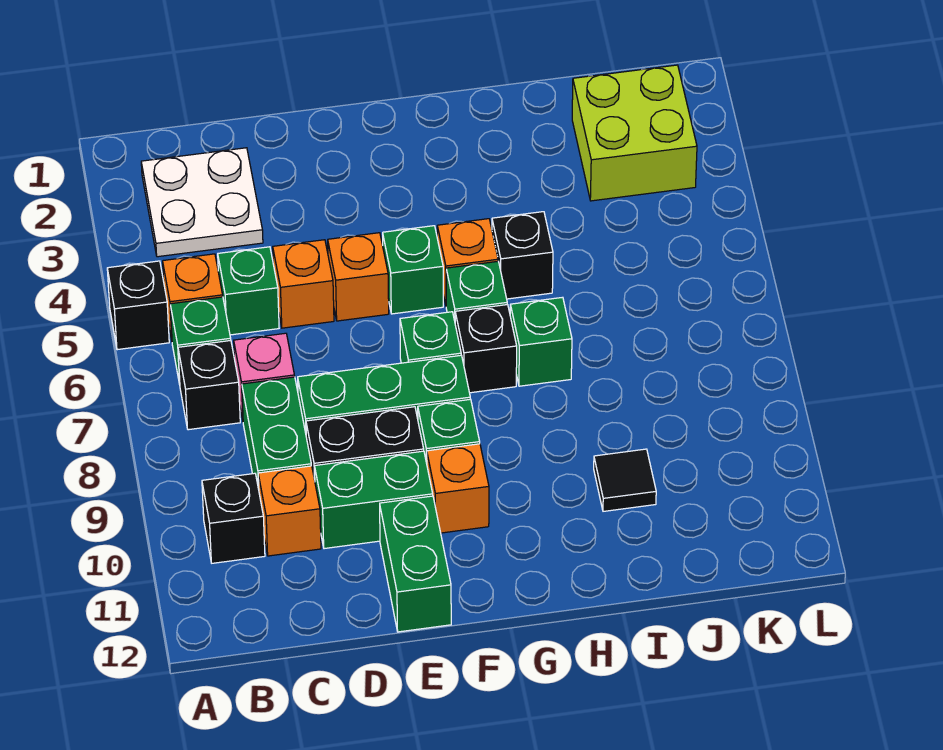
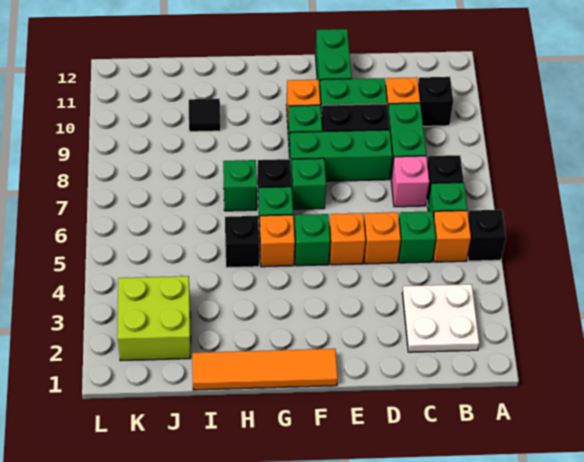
none -> orange 1x4 tile [192,349,338,390]

